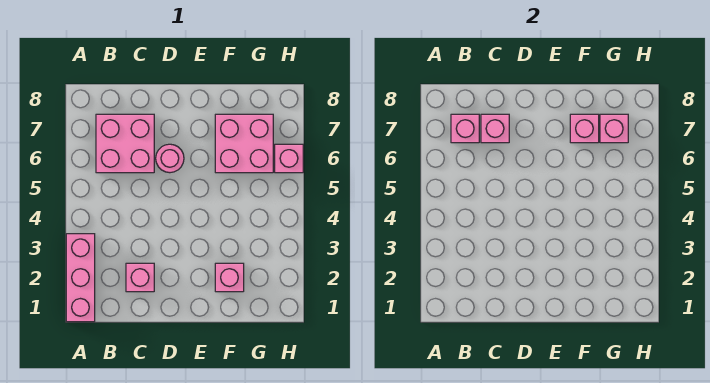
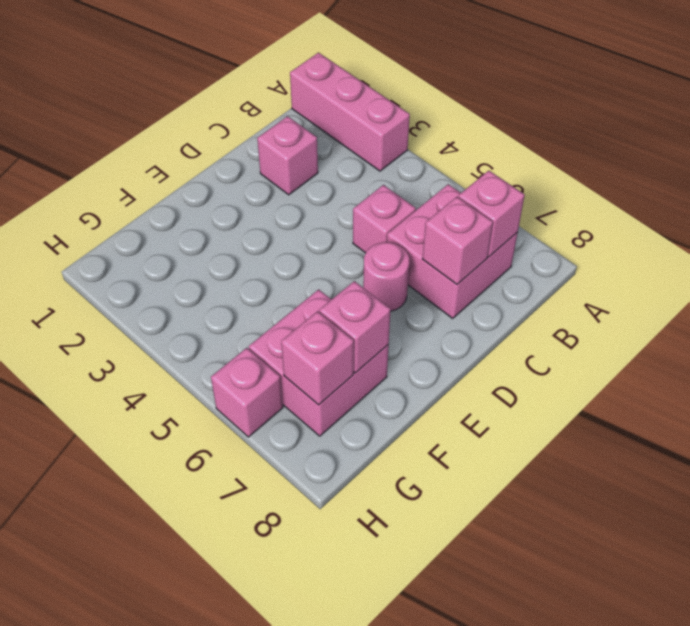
pink 1x1 brick [215,263,244,292] -> pink 1x1 brick moved to [353,185,416,253]

